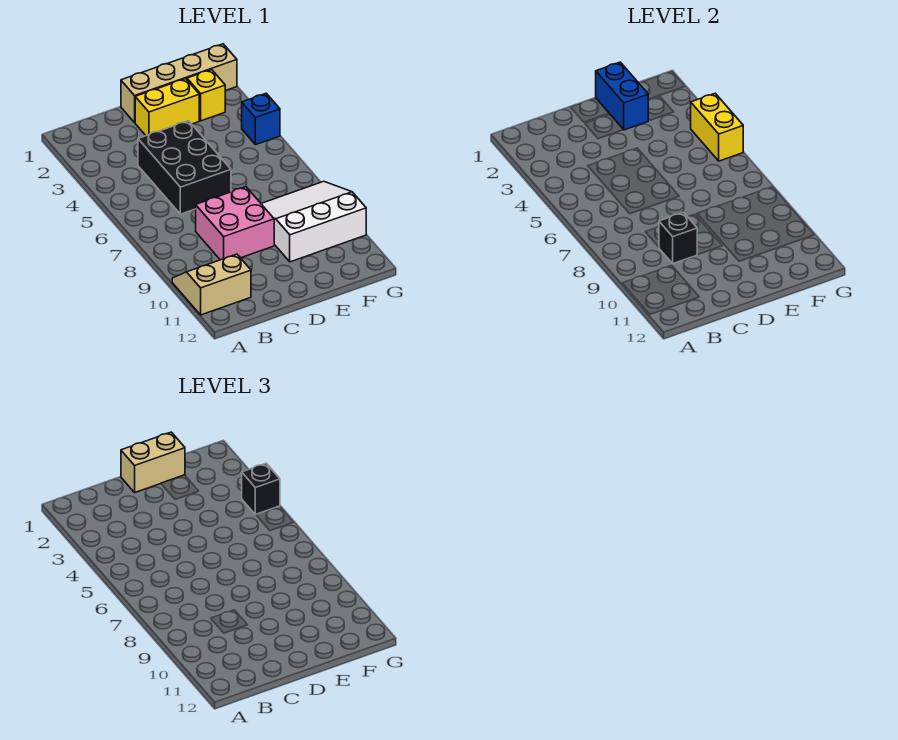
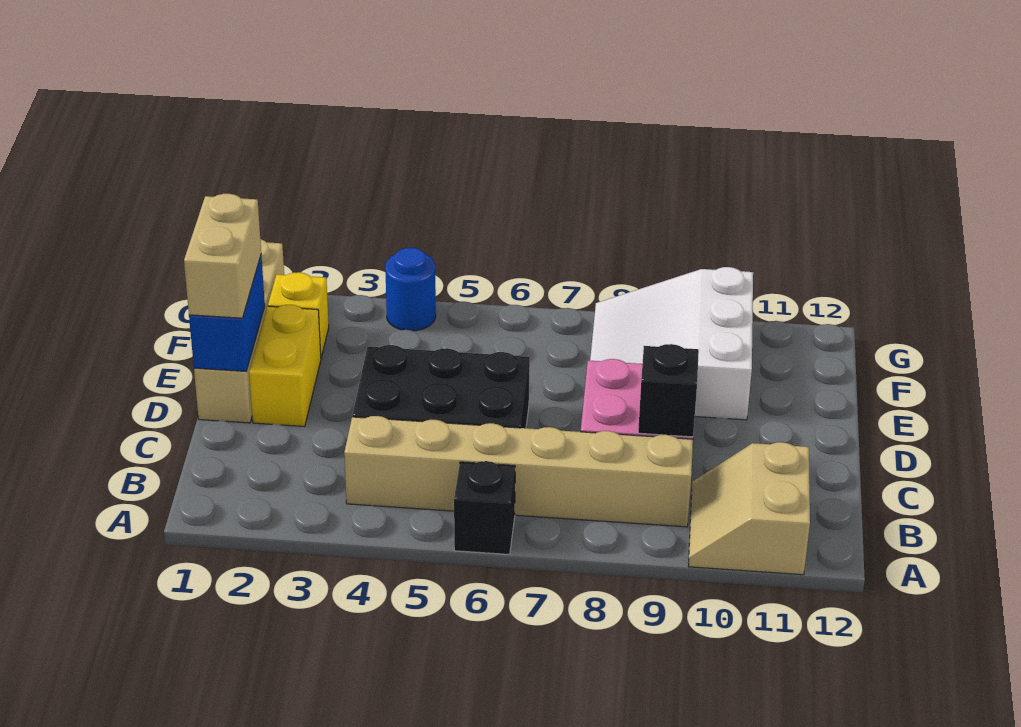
none -> tan 1x6 brick [344,416,693,527]
blue 1x2 brick [596,62,648,130] -> blue 1x2 brick turned to [189,256,265,371]
blue 1x1 brick [242,93,280,145] -> blue 1x1 round brick [385,248,436,331]
yellow 1x2 brick [691,93,743,161] -> none
black 1x1 brick [242,463,280,515] -> black 1x1 brick moved to [454,461,515,555]

